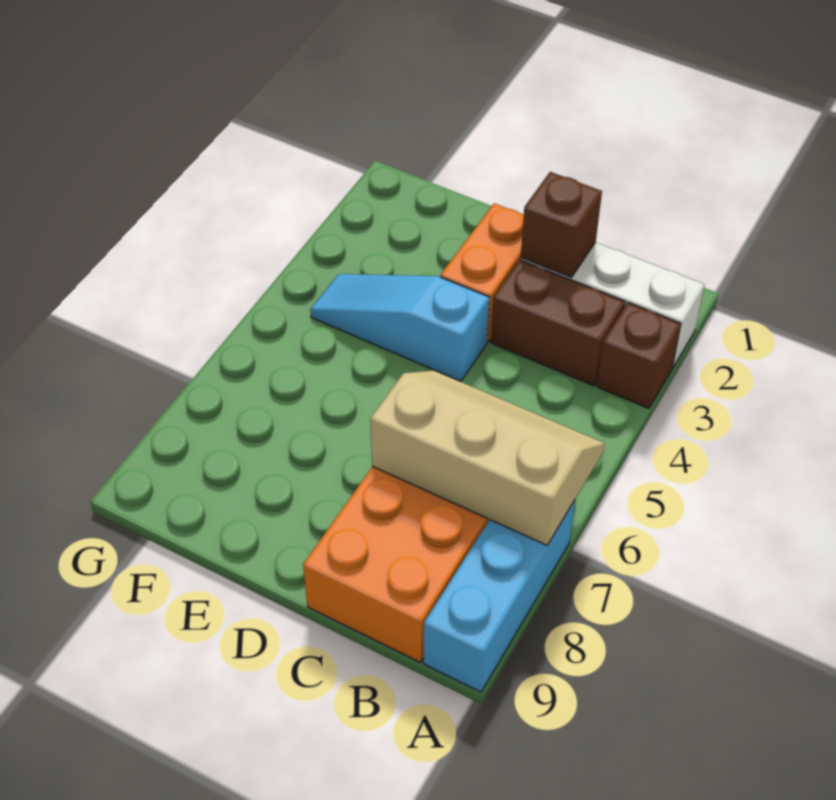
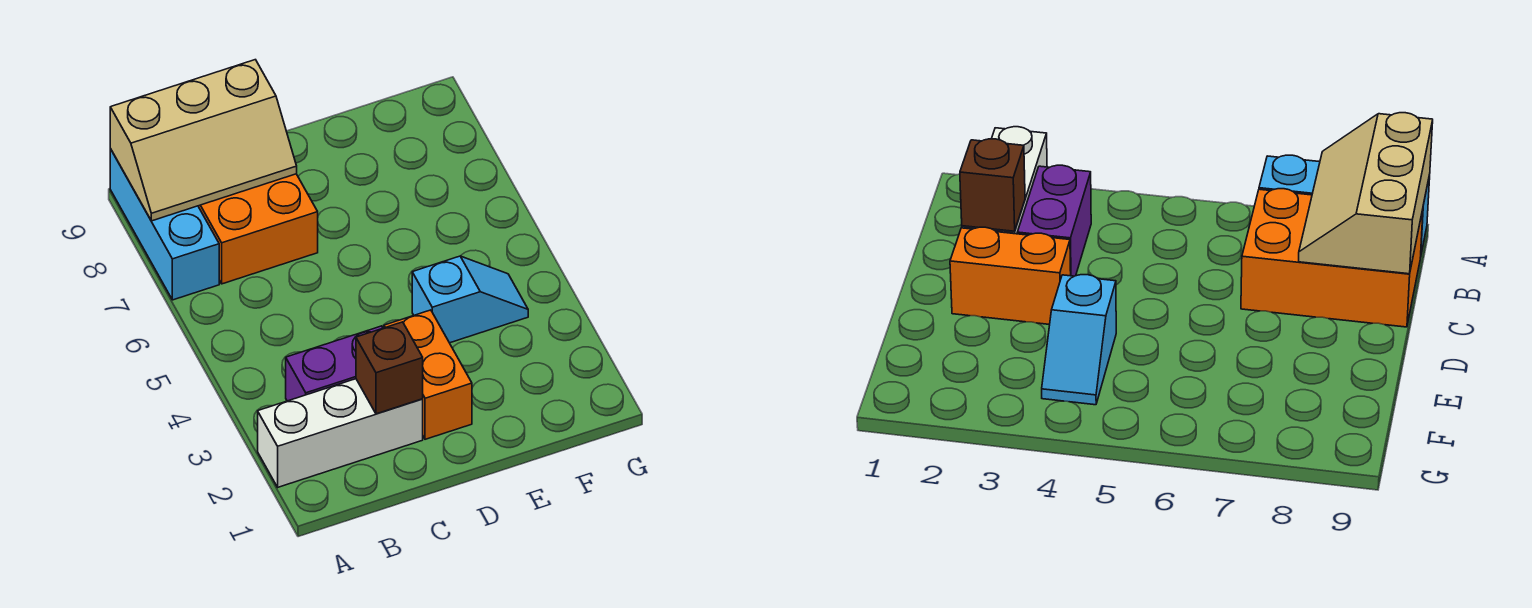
brown 1x1 brick [597,303,681,408] -> none
tan 2x3 slope [370,370,605,545] -> tan 2x3 slope moved to [110,60,297,221]
brown 1x2 brick [491,260,625,386] -> purple 1x2 brick [286,326,383,401]
cyan 1x3 slope [310,274,489,381] -> cyan 1x2 slope [412,256,528,343]

